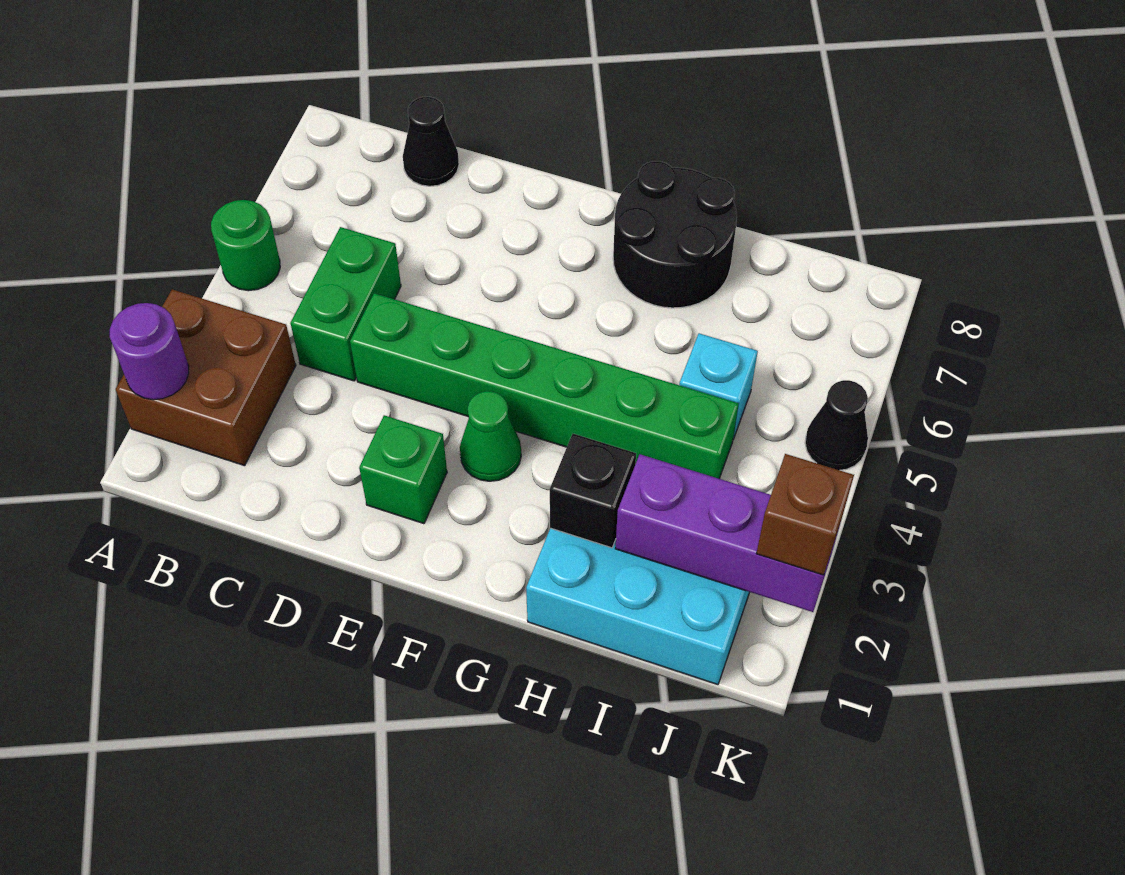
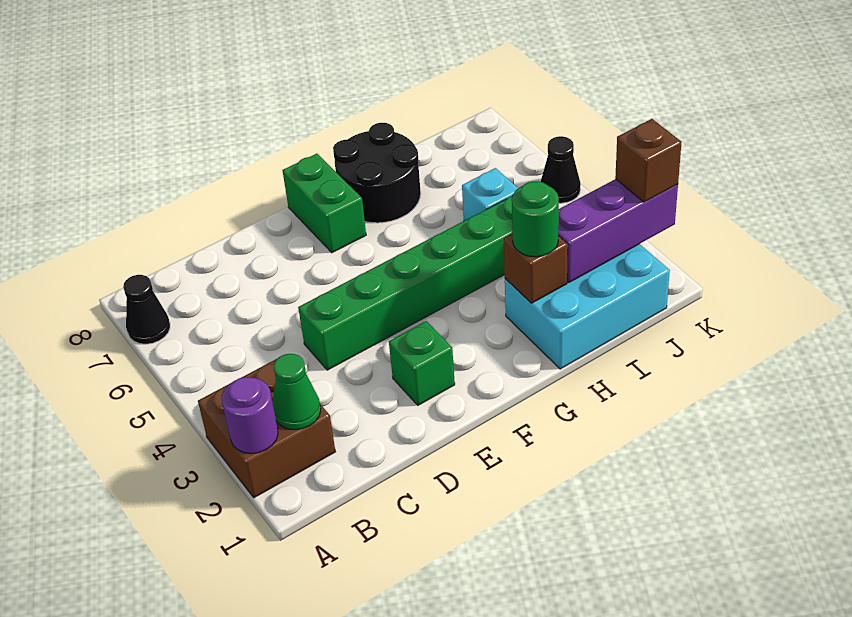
green 1x1 round brick [211,200,280,291] -> green 1x1 round brick moved to [512,181,559,257]
green 1x2 brick [290,227,401,381] -> green 1x2 brick moved to [282,154,366,253]
black 1x1 cone [403,97,459,186] -> black 1x1 cone moved to [123,275,170,344]
green 1x1 cone [460,391,521,481] -> green 1x1 cone moved to [273,354,321,430]
black 1x1 brick [550,434,636,548] -> brown 1x1 brick [504,234,568,303]

